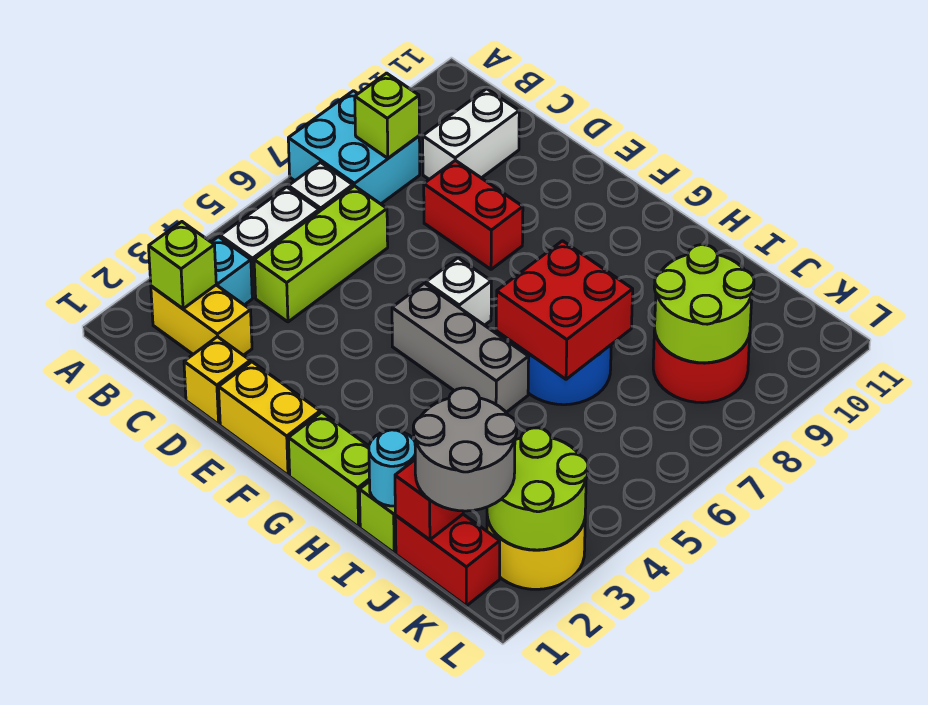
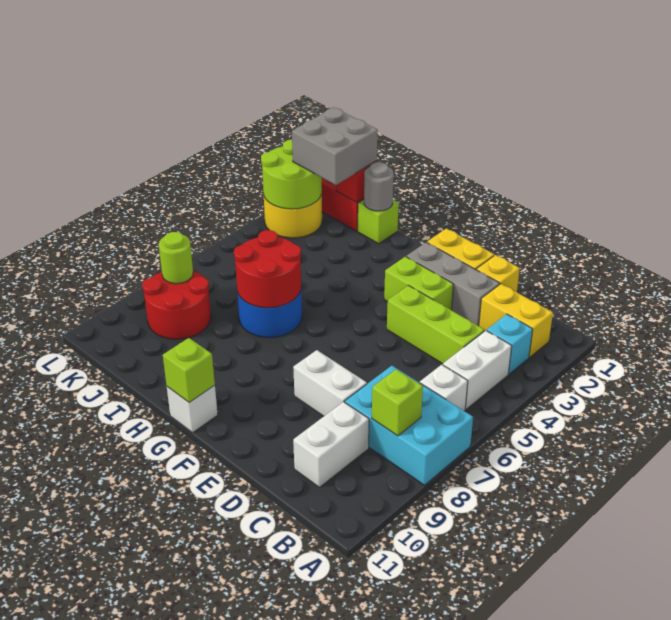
cyan 2x2 brick [288,91,420,204] -> cyan 2x3 brick [345,366,473,485]
lime 1x1 brick [149,222,216,309] -> lime 1x1 brick moved to [163,338,215,402]
lime 1x3 brick [254,186,388,322] -> lime 1x3 brick turned to [387,285,484,364]
red 1x2 brick [424,160,523,269] -> white 1x2 brick [293,350,367,416]
grey 1x3 brick [392,283,529,412] -> grey 1x3 brick moved to [406,242,500,326]
white 1x1 brick [426,258,491,325] -> white 1x1 brick moved to [167,385,218,433]
lime 1x2 brick [288,412,370,527] -> lime 1x2 brick moved to [384,257,453,310]
red 2x2 brick [496,241,633,379] -> red 2x2 round brick [234,230,301,308]
cyan 1x1 round brick [369,430,415,506] -> grey 1x1 round brick [364,162,394,211]
grey 2x2 round brick [413,388,517,511] -> grey 2x2 brick [292,107,378,185]
lime 2x2 round brick [654,245,754,363] -> lime 1x1 round brick [159,232,193,284]

